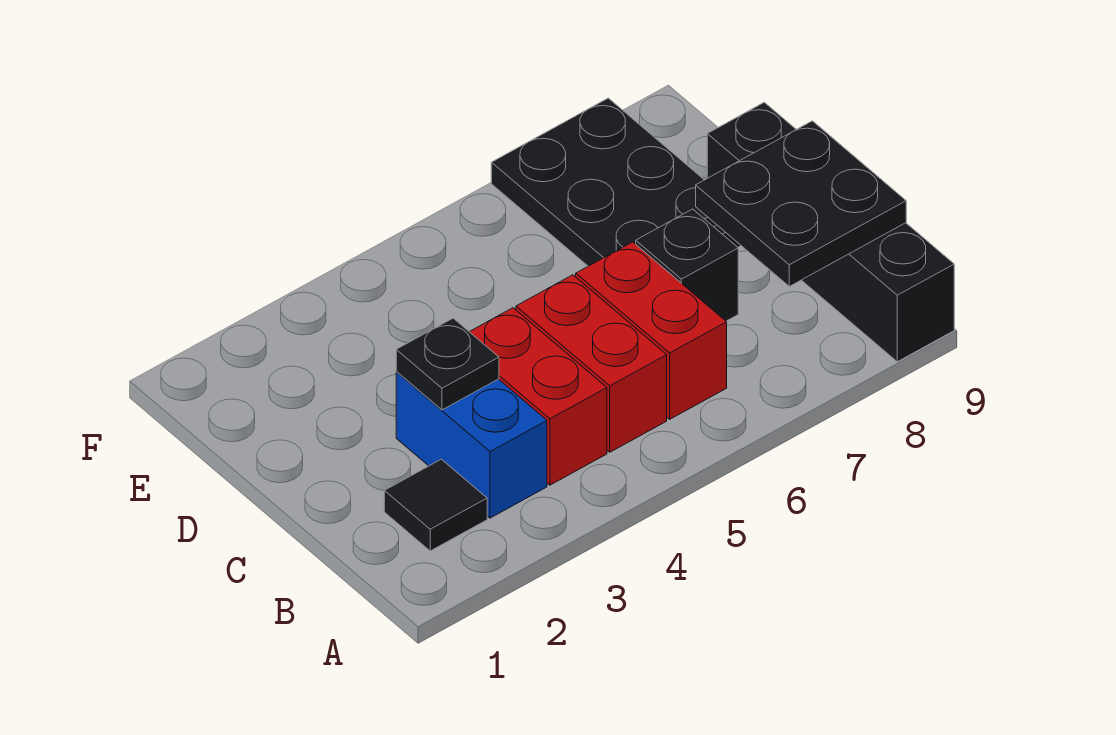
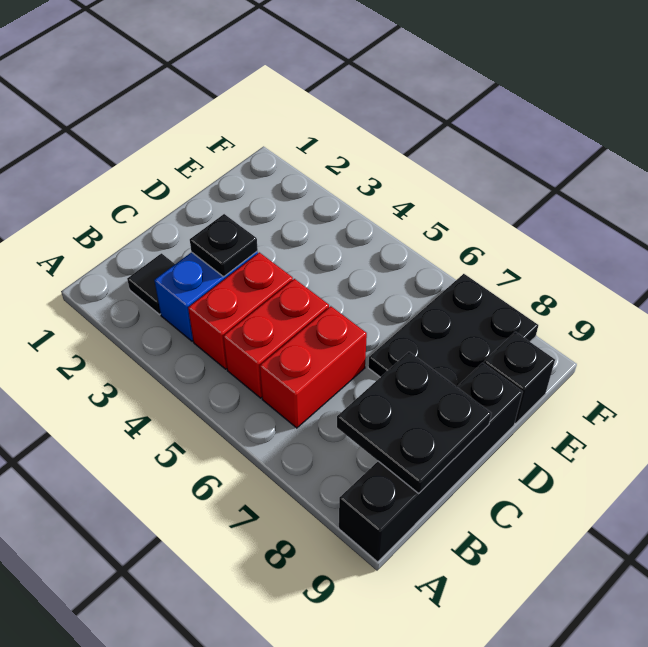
black 1x1 brick [636,209,738,321] -> black 1x1 brick moved to [484,332,555,424]

